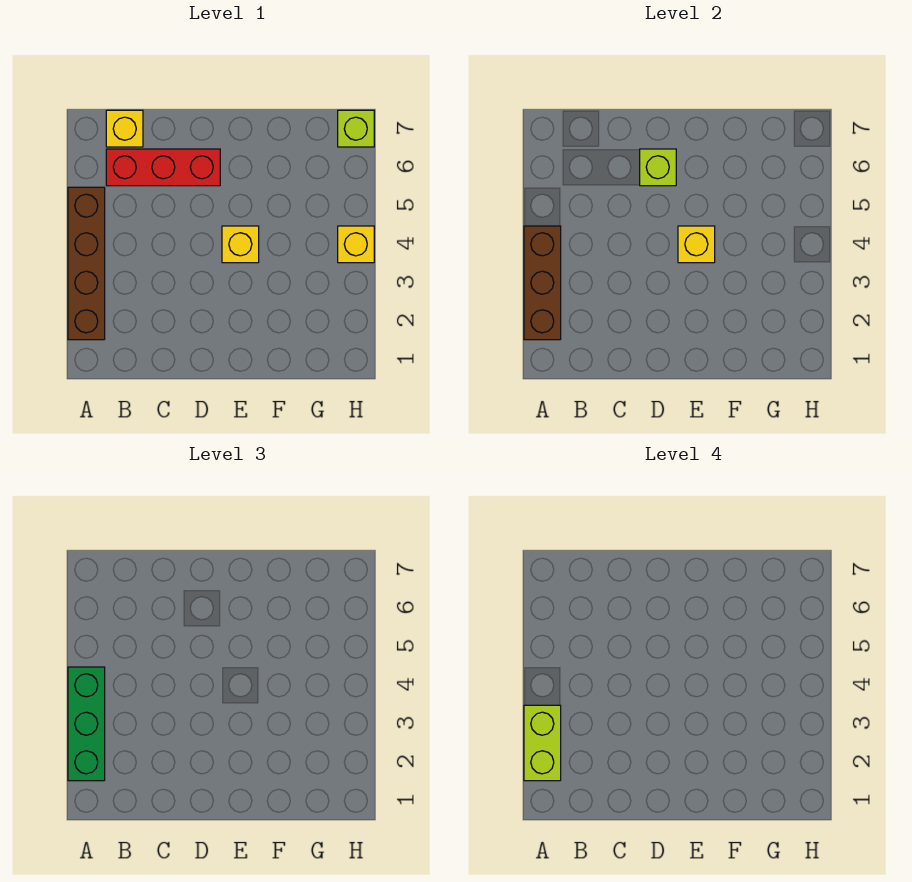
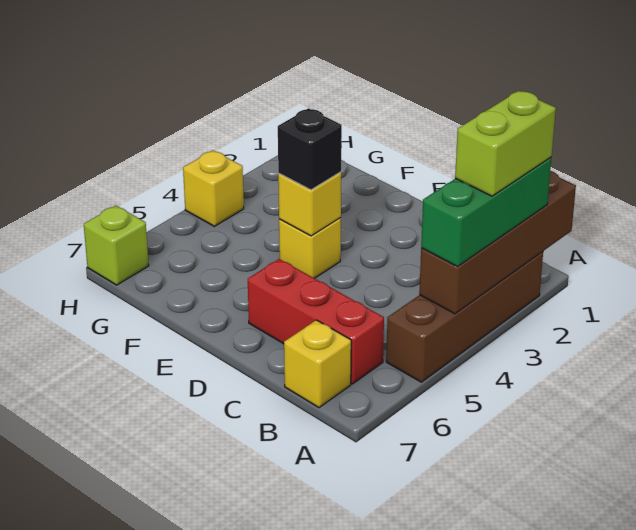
brown 1x3 brick [524,226,561,340] -> brown 1x4 brick [419,171,576,314]
lime 1x1 brick [640,149,676,186] -> none
none -> black 1x1 brick [278,108,342,190]

